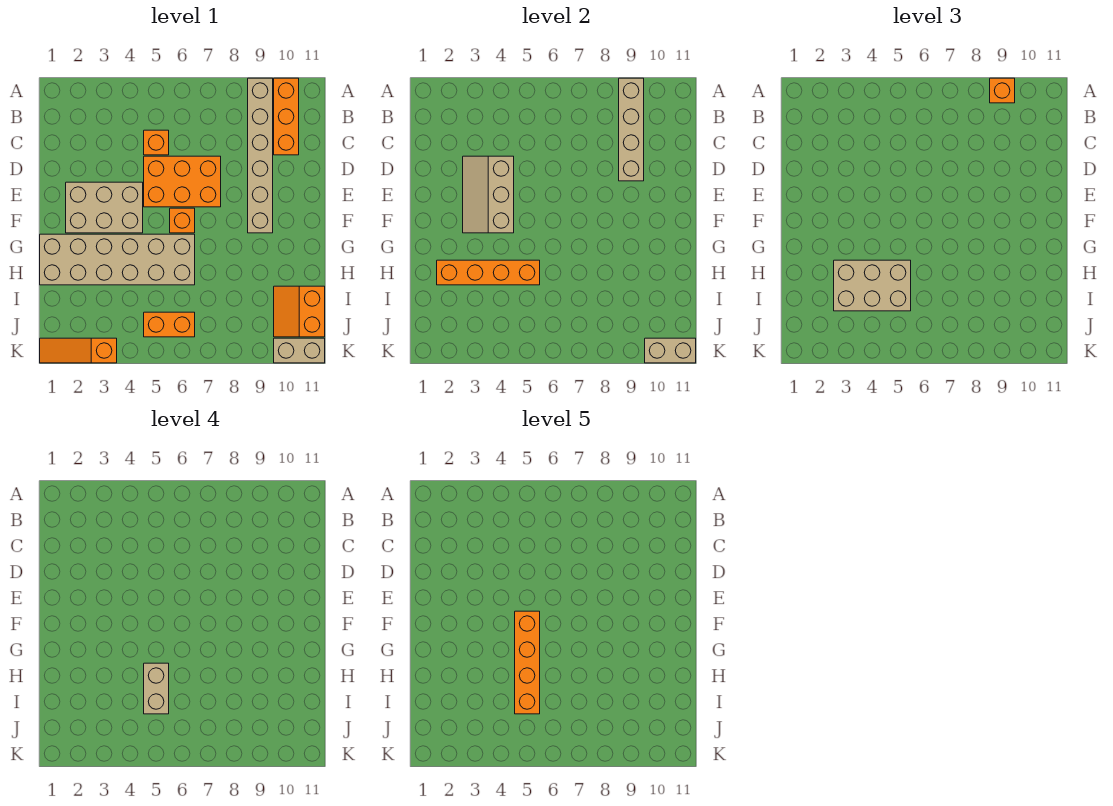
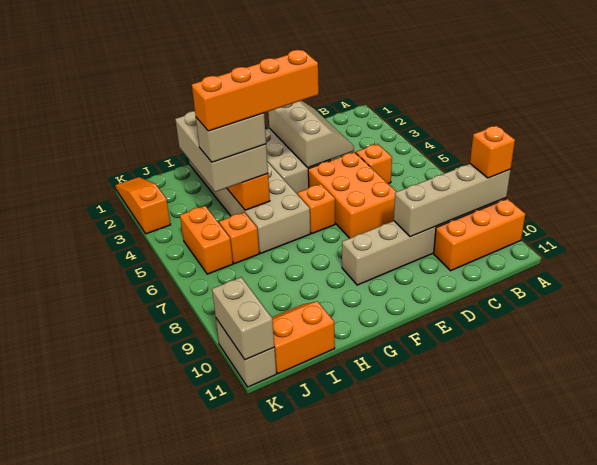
tan 2x3 slope [463,156,514,233] -> tan 2x3 slope turned to [268,101,354,168]
none -> orange 1x1 brick [219,212,259,264]

